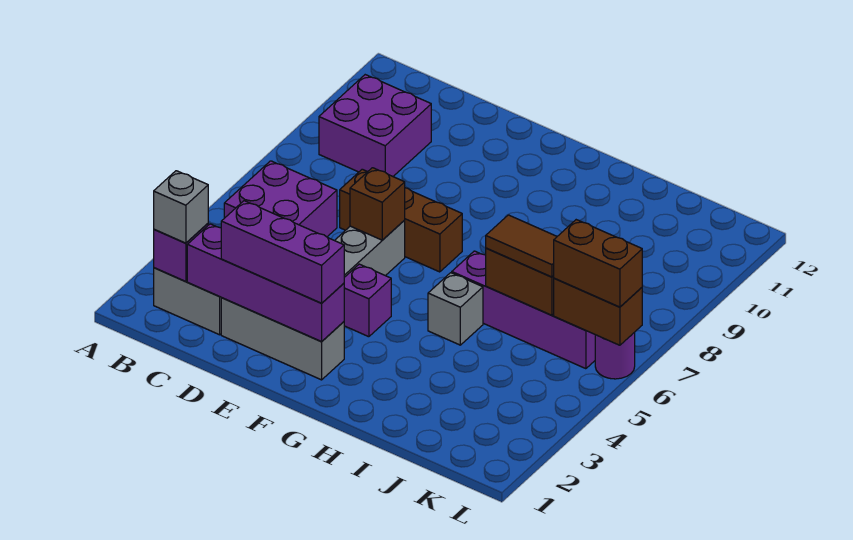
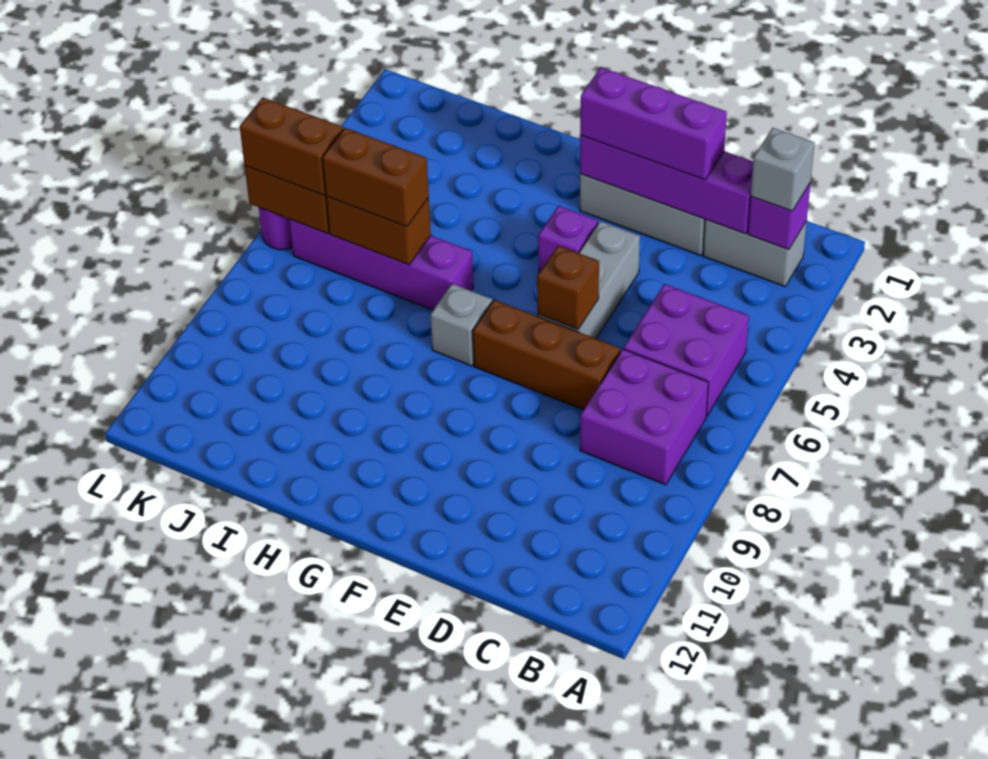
purple 2x2 brick [319,75,431,176] -> purple 2x2 brick moved to [580,349,708,485]
grey 1x1 brick [428,273,483,345] -> grey 1x1 brick moved to [430,284,492,366]
brown 1x2 tile [486,215,557,277] -> brown 1x2 brick [322,128,429,227]

